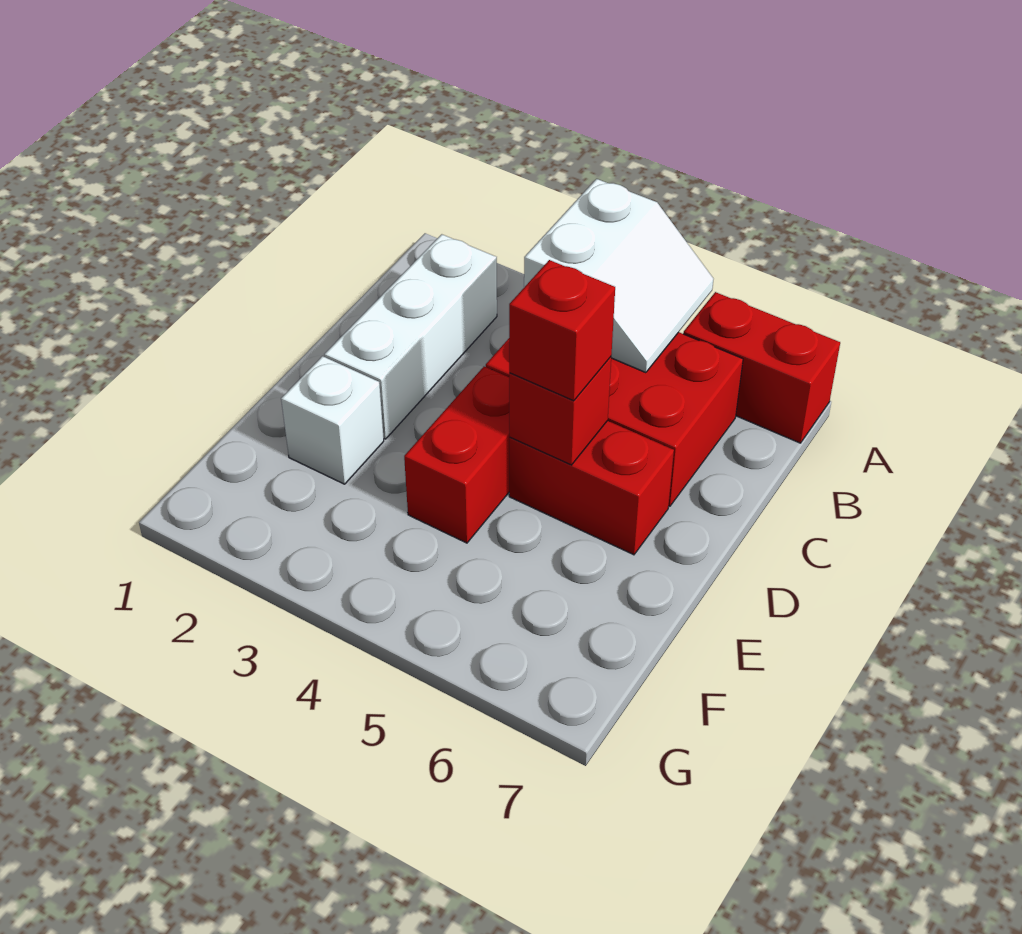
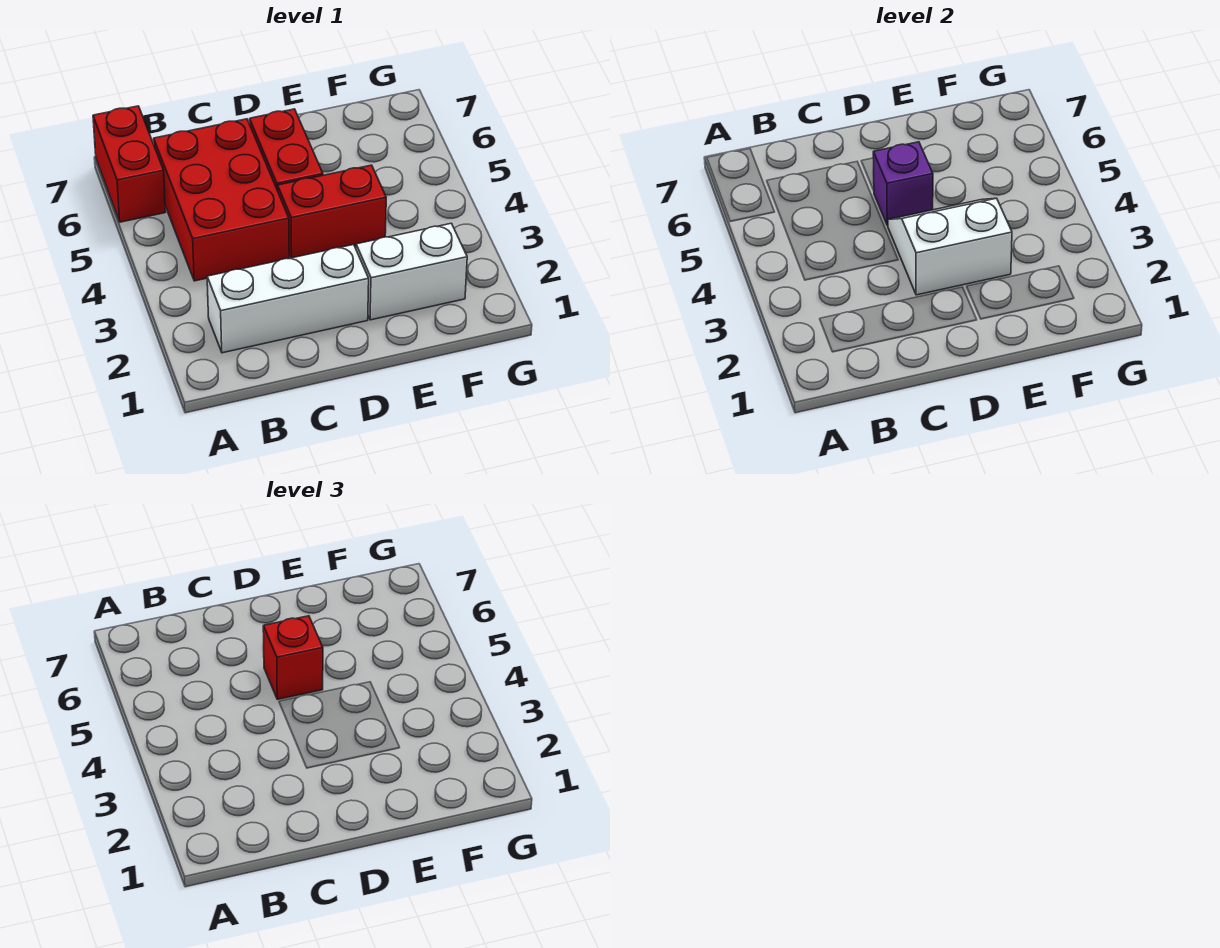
white 2x2 slope [524,179,713,373] -> white 2x2 slope moved to [888,198,1012,295]
red 1x1 brick [509,357,611,465] -> purple 1x1 brick [873,142,933,226]
white 1x1 brick [281,356,384,484] -> white 1x2 brick [356,223,467,320]

